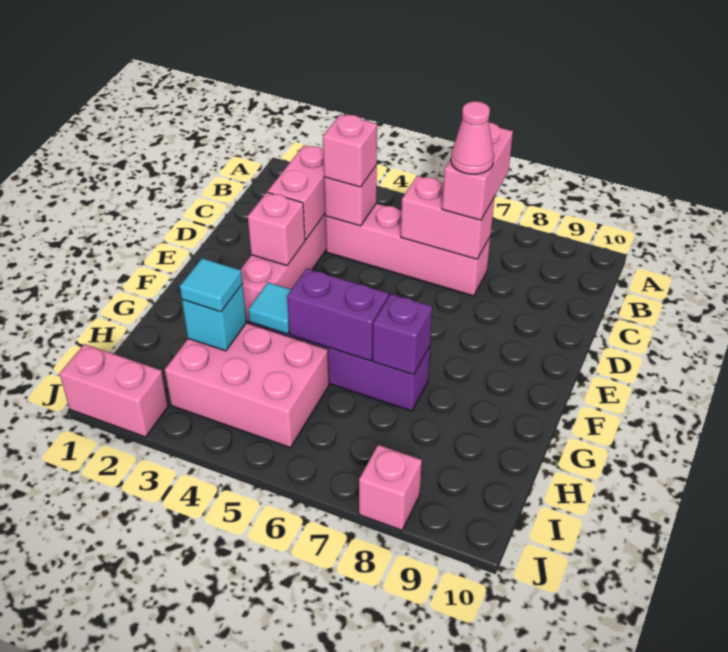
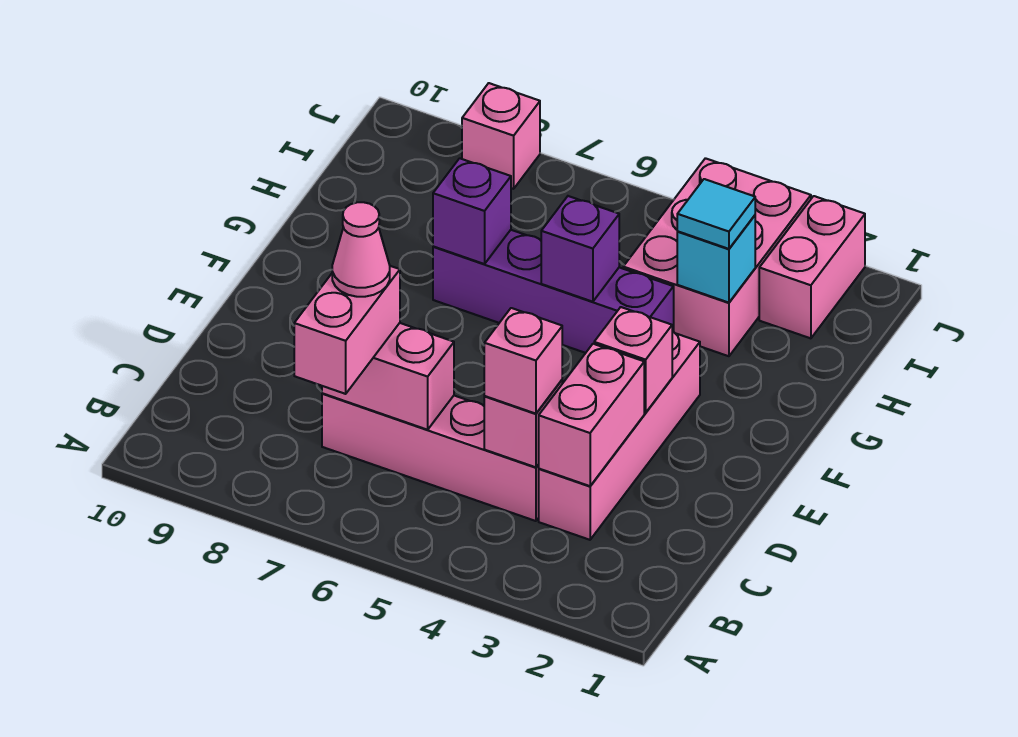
cyan 1x1 tile [248,283,291,334] -> none
purple 1x2 brick [287,268,389,361] -> purple 1x1 brick [541,196,619,302]
pink 2x3 brick [165,323,329,448] -> pink 2x3 brick turned to [623,158,811,356]
pink 1x2 brick [60,344,168,437] -> pink 1x2 brick turned to [759,196,865,338]

